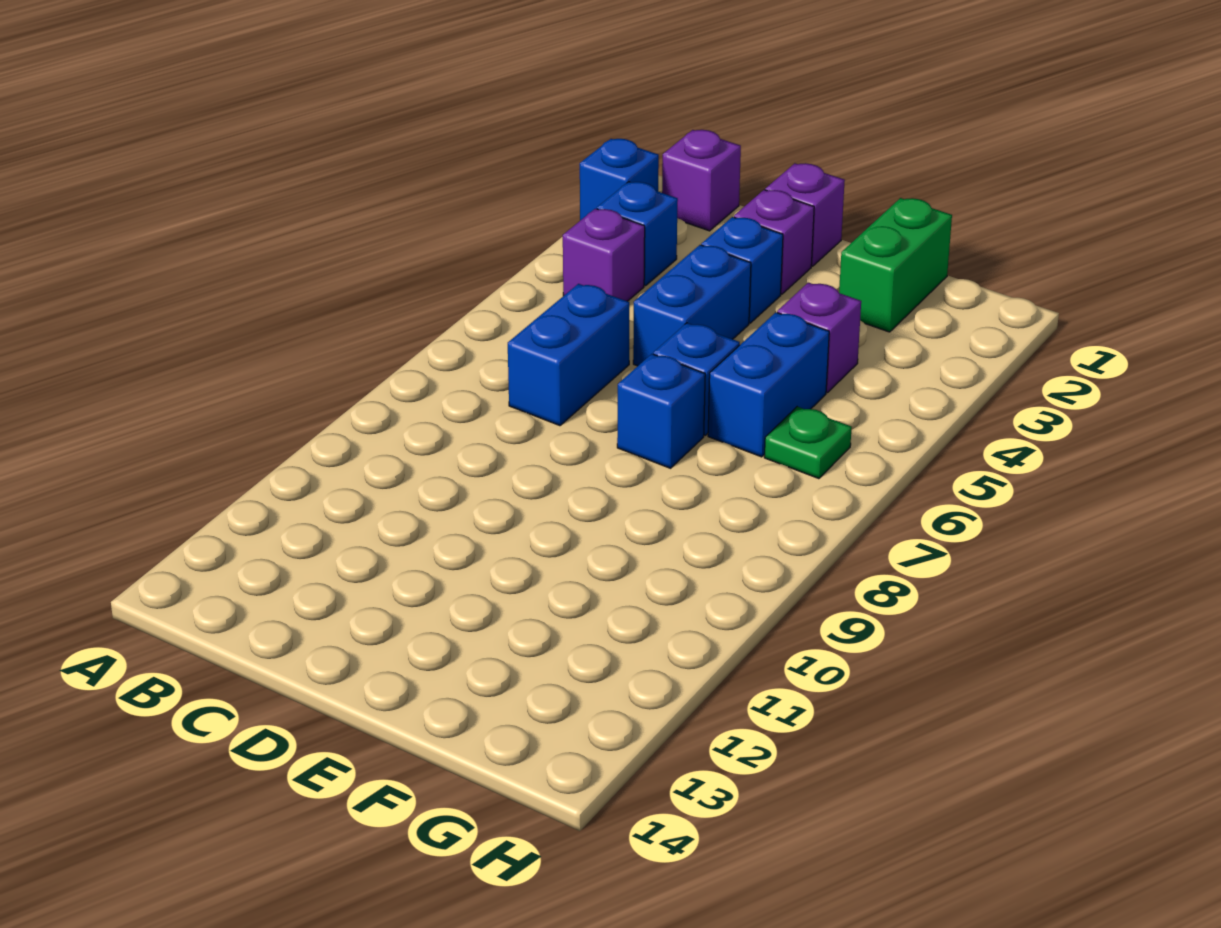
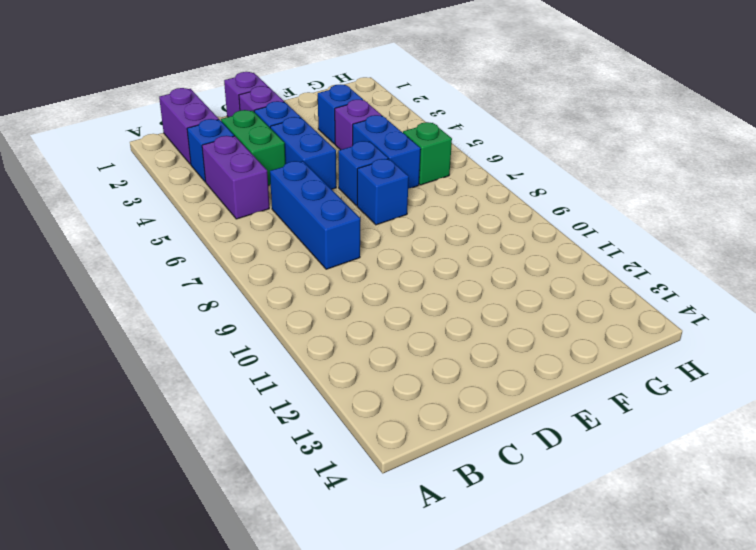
blue 1x1 brick [580,139,659,220] -> blue 1x1 brick moved to [318,85,363,144]
purple 1x1 brick [662,130,741,231] -> purple 1x2 brick [159,88,219,165]
purple 1x1 brick [563,209,645,301] -> purple 1x2 brick [202,136,269,219]
blue 1x2 brick [508,284,629,426] -> blue 1x3 brick [270,161,360,269]
green 1x2 brick [839,198,952,332] -> green 1x2 brick moved to [221,110,286,186]
green 1x1 plate [764,407,852,479] -> green 1x1 brick [403,122,452,185]

